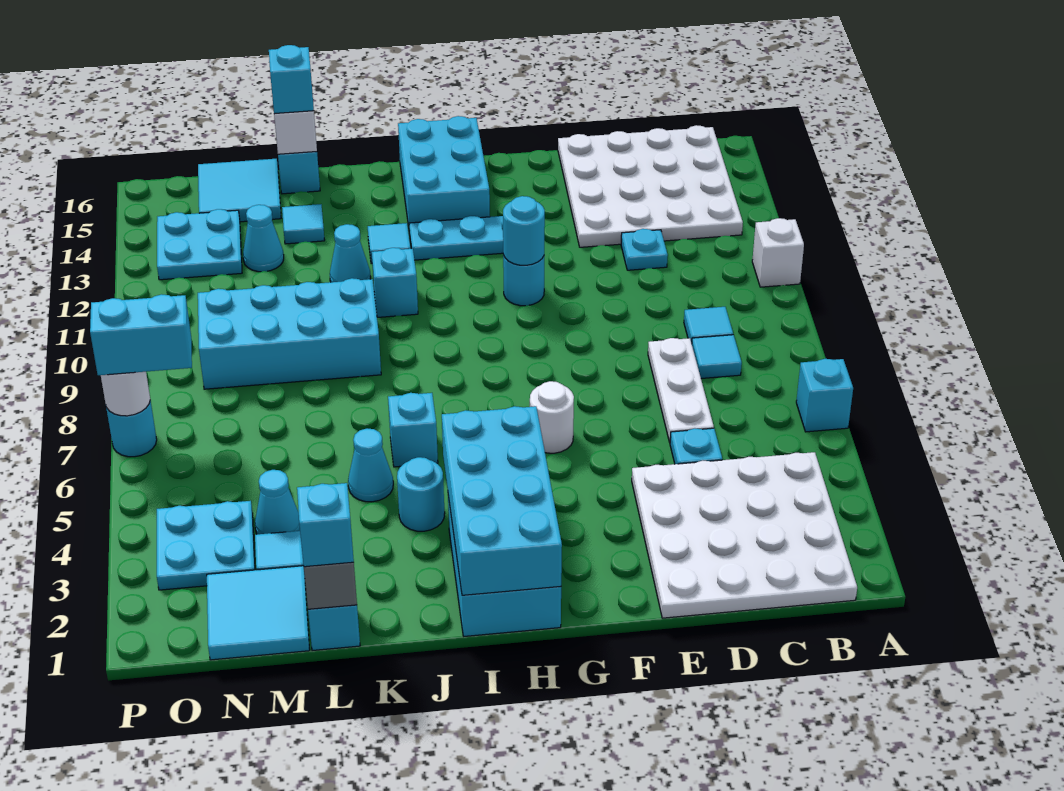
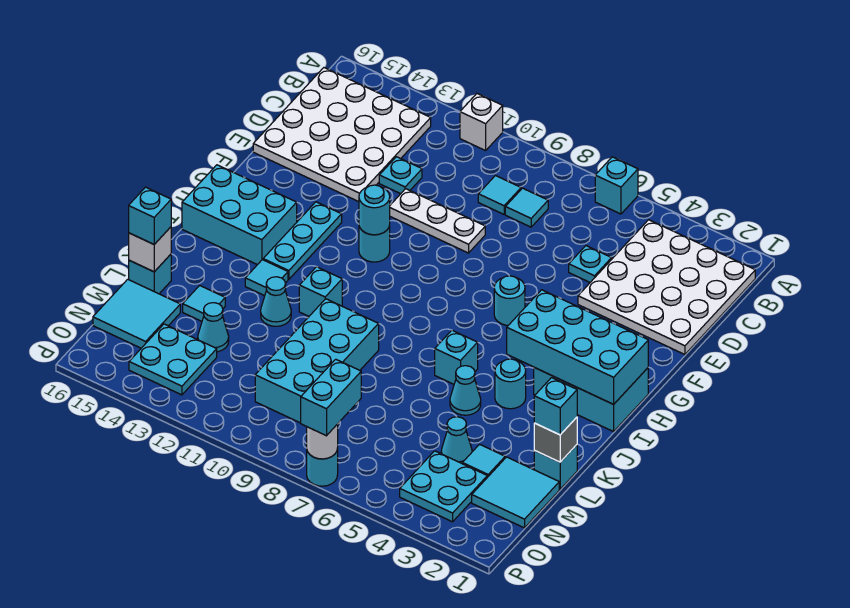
white 1x3 plate [648,338,714,442] -> white 1x3 plate moved to [390,189,485,253]
white 1x1 round brick [530,381,574,453] -> cyan 1x1 round brick [494,276,525,325]

